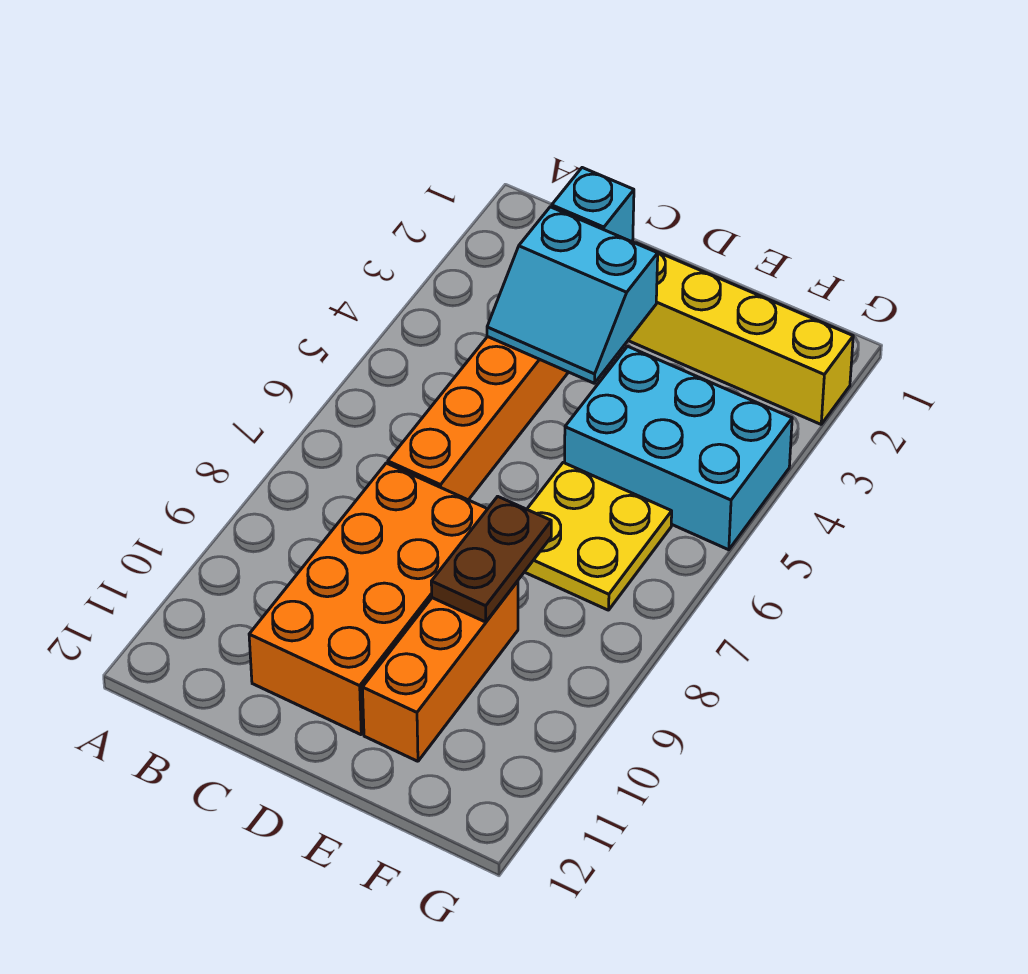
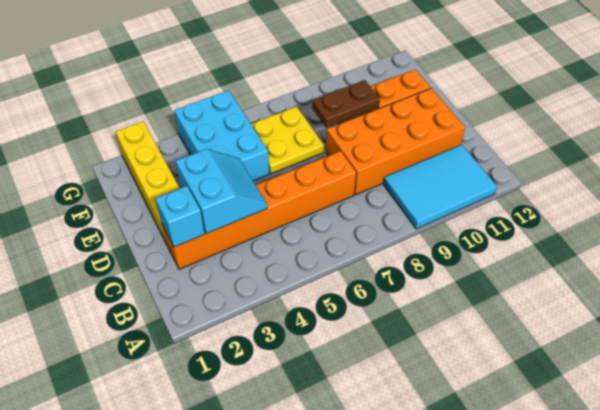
none -> cyan 2x3 tile [383,145,497,229]

